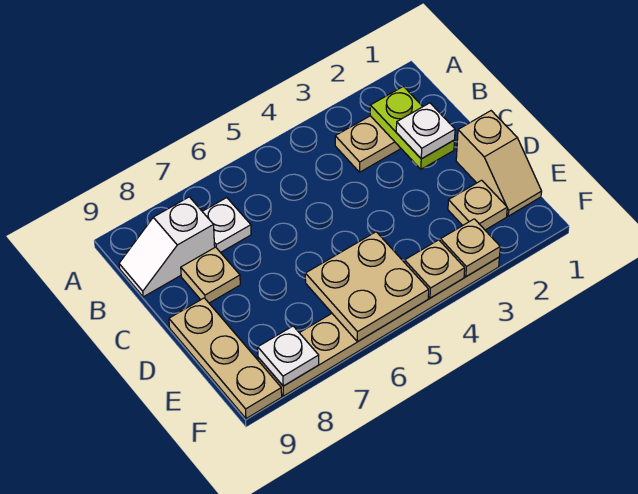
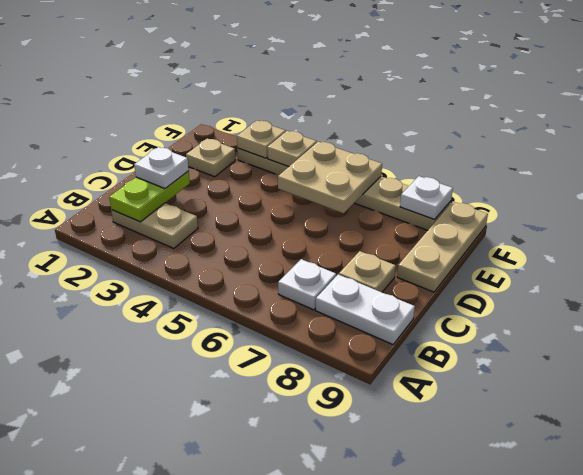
white 1x2 slope [119,197,215,297] -> white 1x2 plate [316,275,415,344]
tan 1x2 slope [456,111,542,216] -> none

